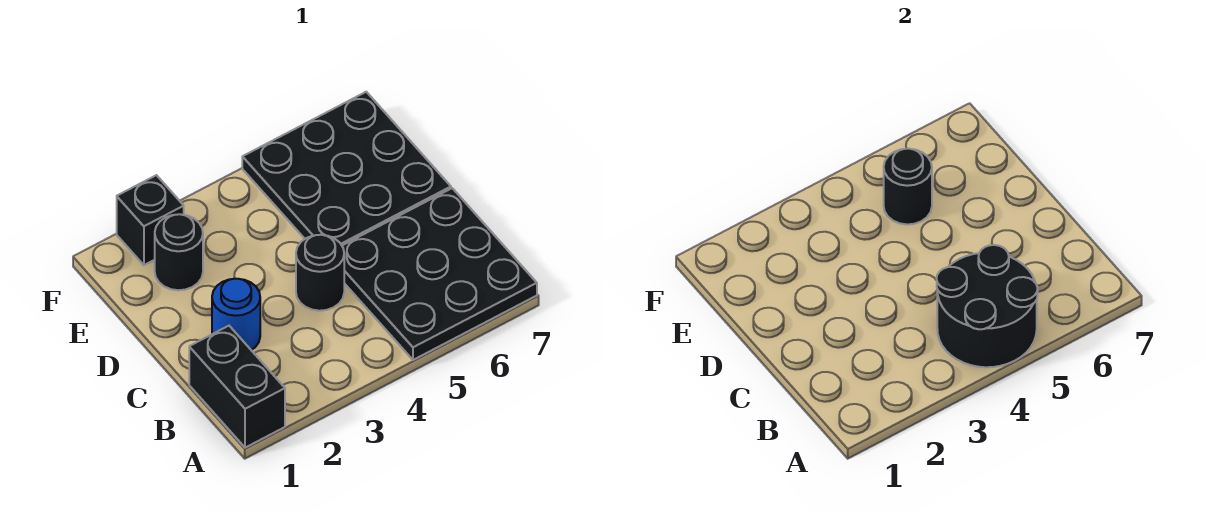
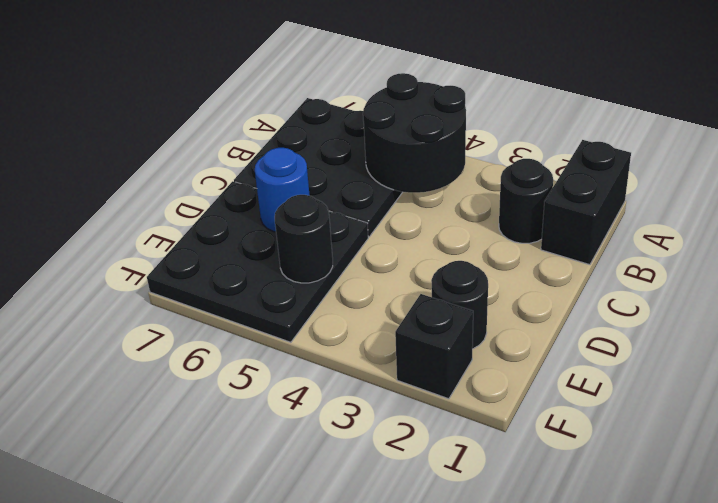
blue 1x1 round brick [212,279,260,350] -> blue 1x1 round brick moved to [255,148,310,232]
black 1x1 round brick [296,235,344,311] -> black 1x1 round brick moved to [499,159,553,243]

